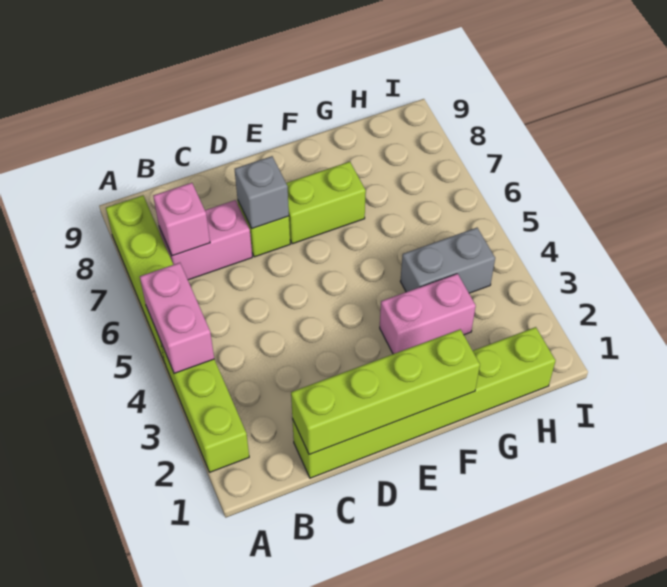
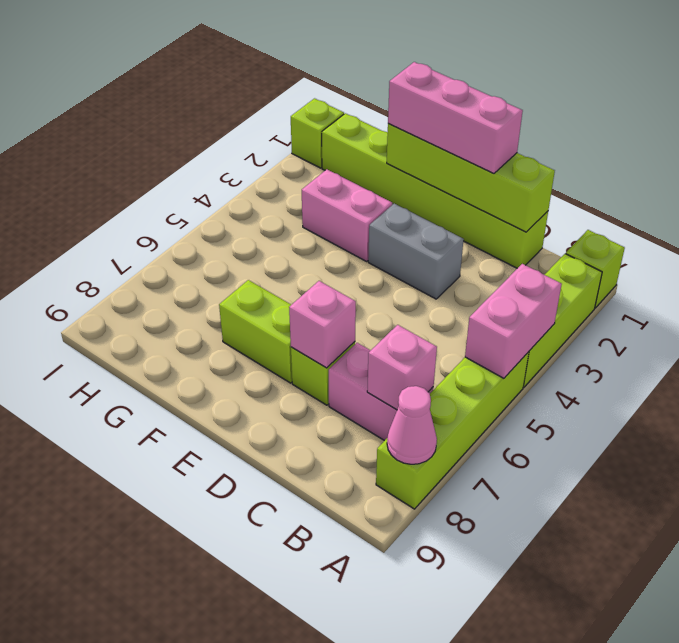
none -> lime 1x1 brick [566,230,625,308]
none -> pink 1x1 cone [387,386,437,464]
none -> pink 1x3 brick [388,62,523,173]
grey 1x1 brick [235,156,289,229] -> pink 1x1 brick [289,281,356,368]
grey 1x2 brick [400,228,495,293] -> grey 1x2 brick moved to [368,204,464,299]
none -> lime 1x1 brick [291,98,344,168]

